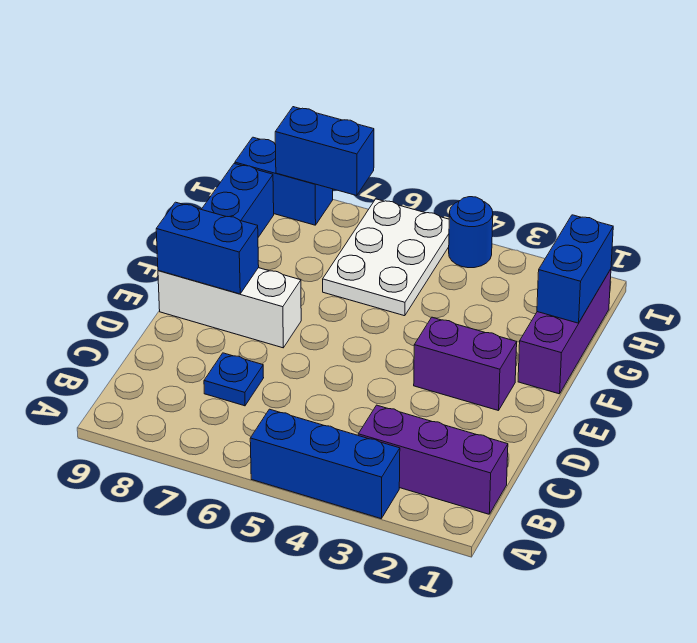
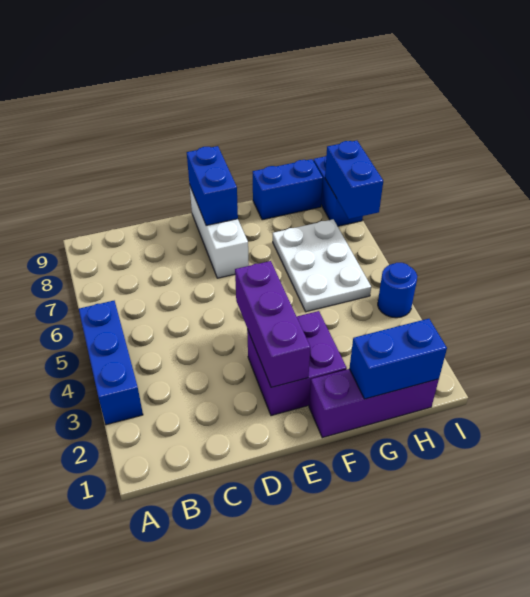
purple 1x3 brick [358,405,508,514] -> purple 1x3 brick moved to [235,261,310,387]
blue 1x1 plate [204,353,264,406] -> none
purple 1x2 brick [414,317,517,411] -> purple 2x2 brick [247,311,347,416]
white 2x3 plate [323,199,449,316] -> white 2x3 plate turned to [273,219,371,312]

